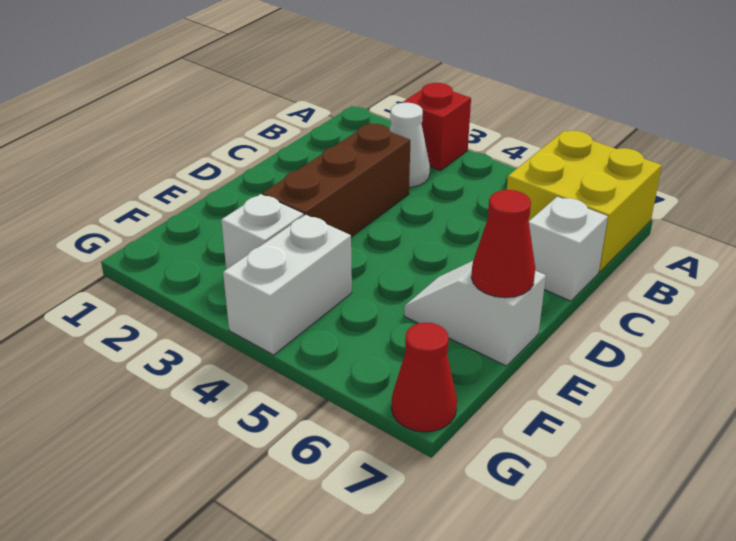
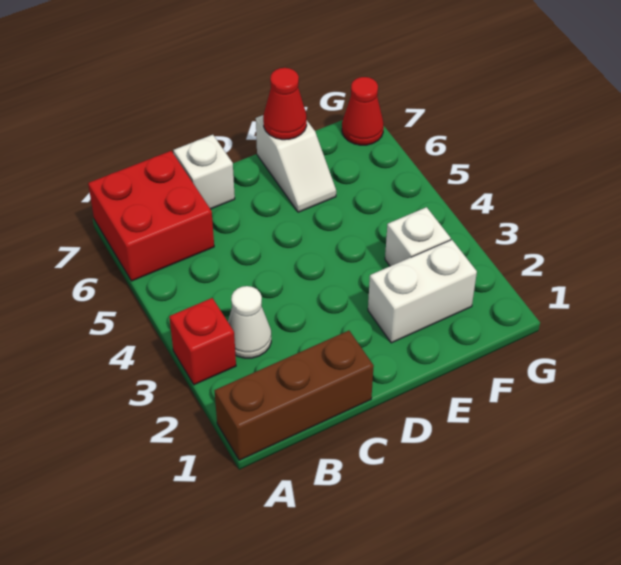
yellow 2x2 brick [507,131,662,272] -> red 2x2 brick [88,151,214,281]
brown 1x3 brick [262,124,410,237] -> brown 1x3 brick moved to [214,331,374,460]
white 1x2 brick [223,215,352,355] -> white 1x2 brick moved to [368,240,477,343]

